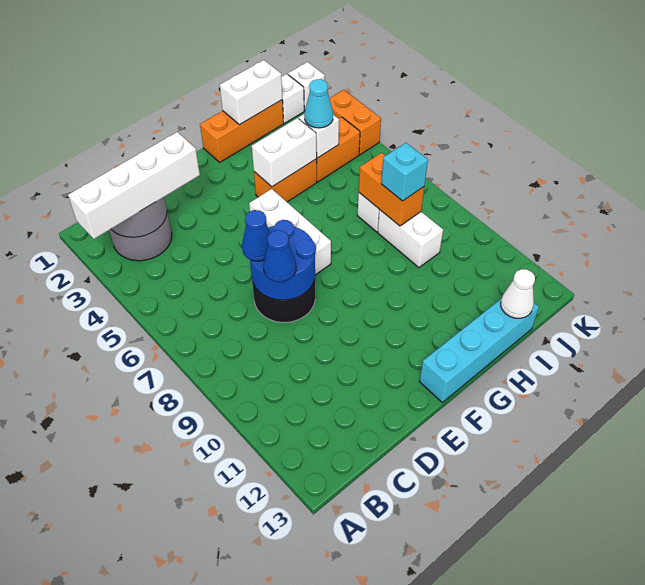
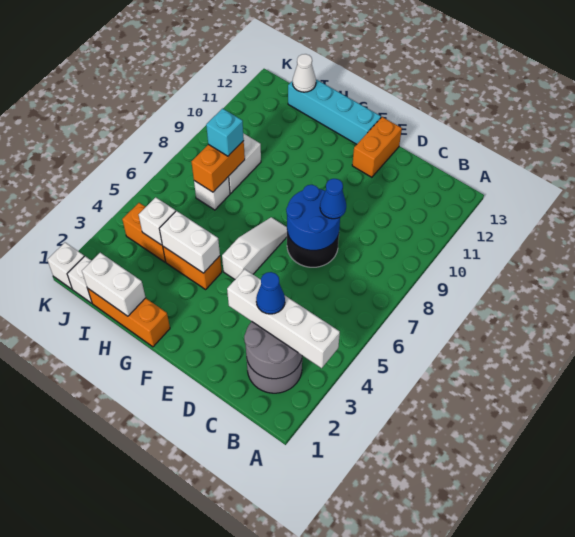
blue 1x1 cone [242,210,270,261] -> blue 1x1 cone moved to [256,272,285,314]
white 1x3 brick [249,189,331,275] -> white 1x3 slope [222,217,287,279]
cyan 1x1 cone [304,79,333,128] -> none
orange 1x2 brick [329,90,381,155] -> orange 1x2 brick moved to [352,117,402,177]

